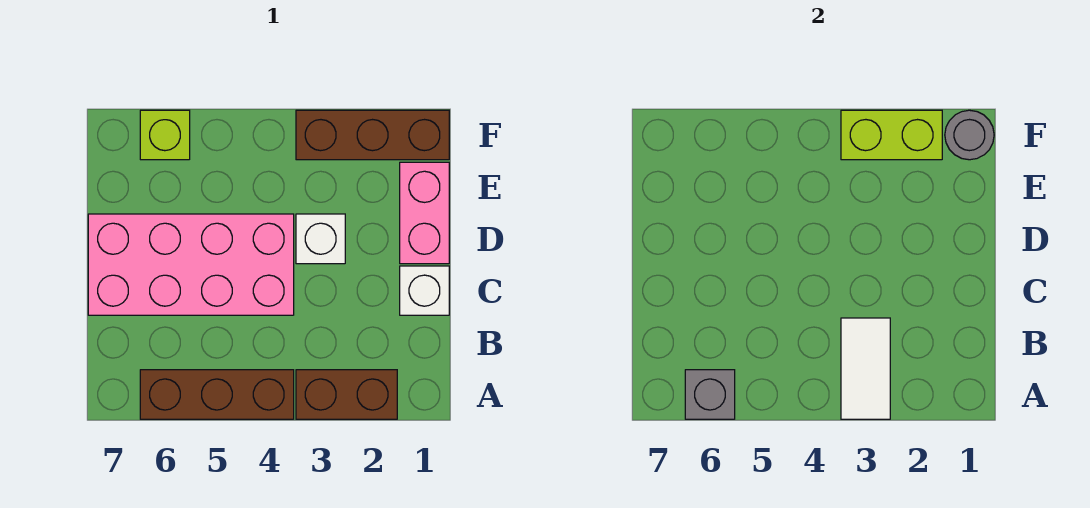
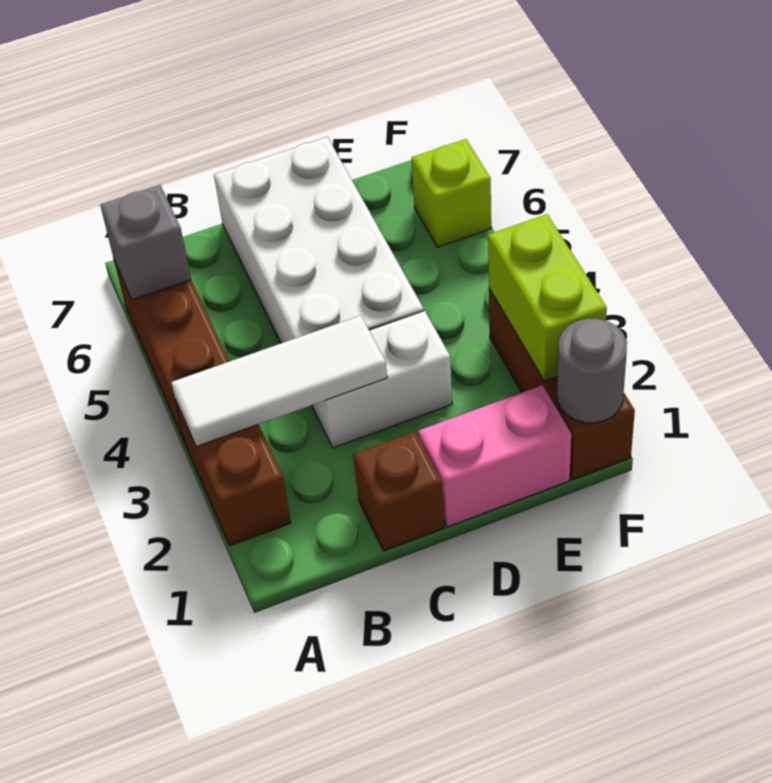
white 1x2 tile [841,318,890,419] -> white 1x3 tile [171,316,387,447]
white 1x1 brick [400,266,449,315] -> brown 1x1 brick [354,432,444,551]
pink 2x4 brick [88,214,294,315] -> white 2x4 brick [214,137,424,343]
white 1x1 brick [296,214,345,264] -> white 1x2 brick [312,311,452,448]

